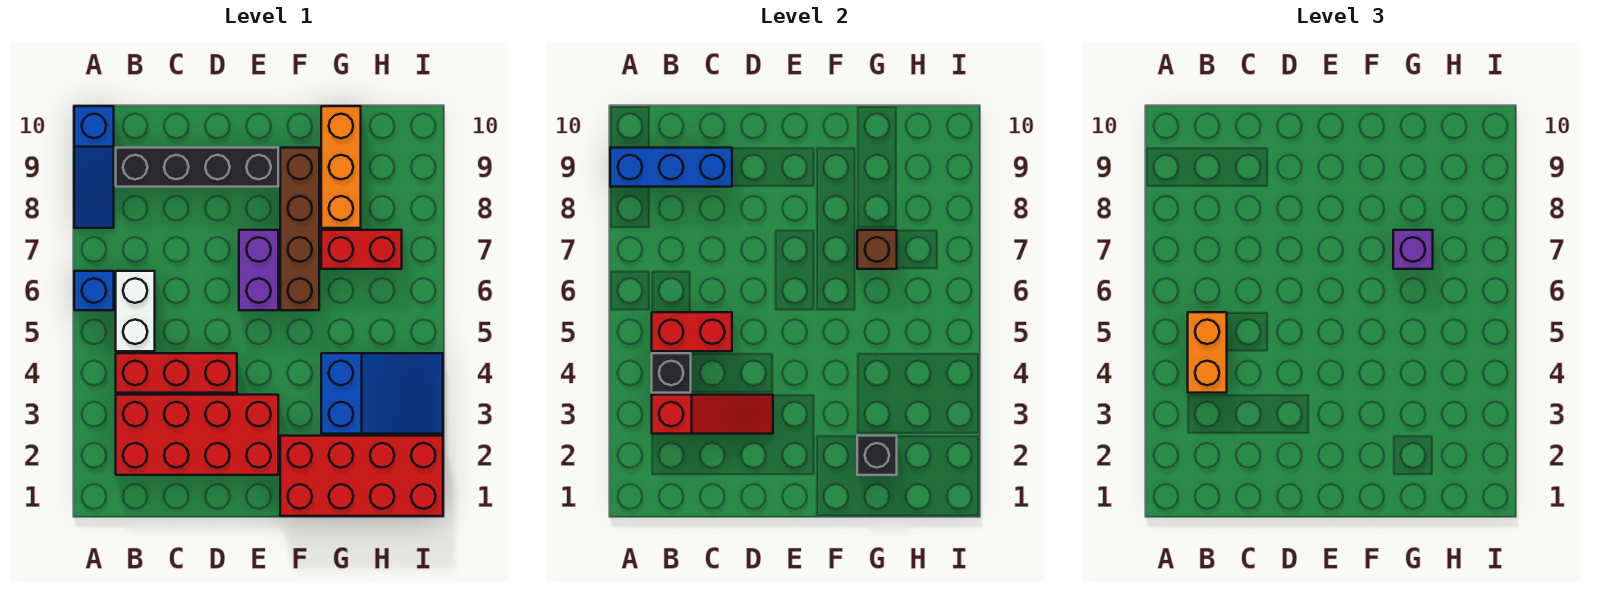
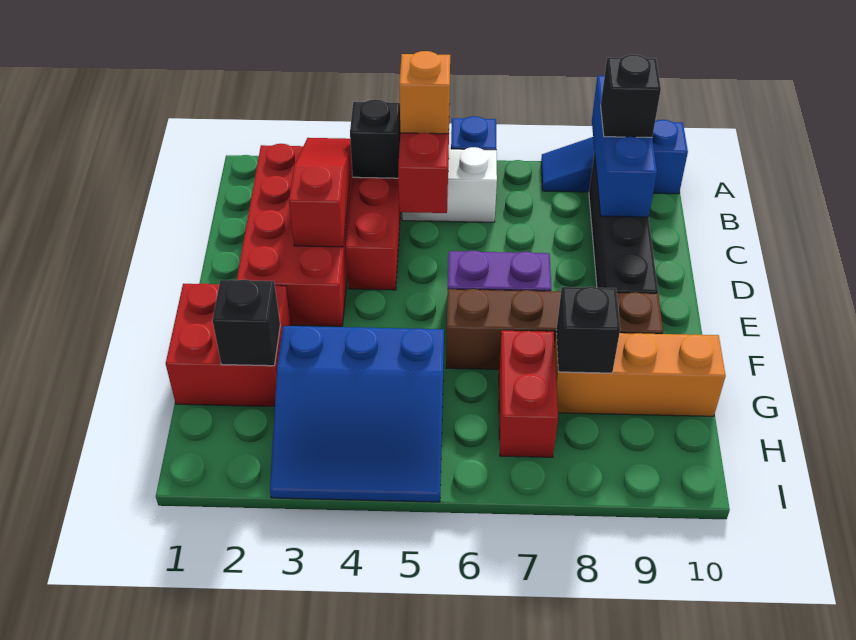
red 1x3 slope [652,395,773,434] -> red 1x3 slope turned to [289,138,352,247]
orange 1x2 brick [1188,312,1227,393] -> orange 1x1 brick [399,51,450,134]
none -> black 1x1 brick [601,54,661,137]
red 2x4 brick [280,436,443,516] -> red 2x2 brick [166,283,291,406]
blue 2x3 slope [321,353,443,434] -> blue 3x3 slope [270,326,444,502]
brown 1x1 brick [857,230,897,269] -> none
purple 1x1 brick [1393,230,1433,269] -> none
none -> black 1x1 brick [556,287,620,373]

